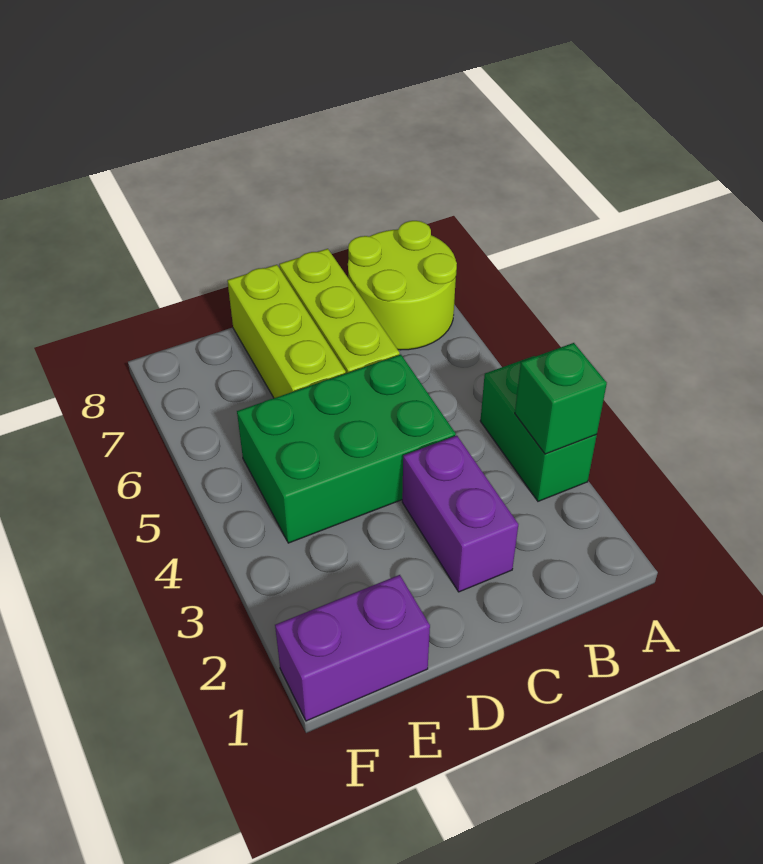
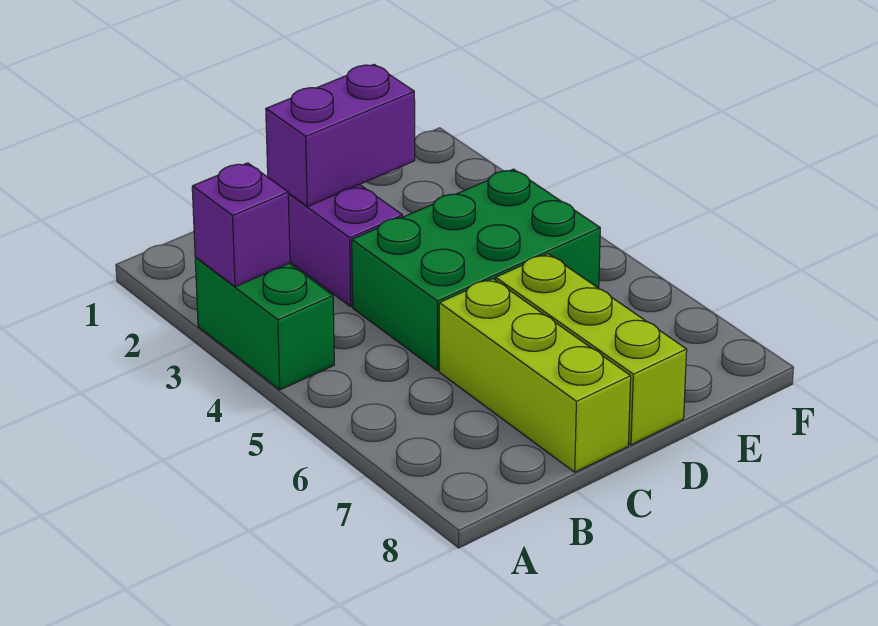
green 1x1 brick [515,343,607,454] -> purple 1x1 brick [192,163,290,287]
lime 2x2 round brick [348,221,457,350] -> none
purple 1x2 brick [275,575,430,721] -> purple 1x2 brick moved to [266,65,415,206]

